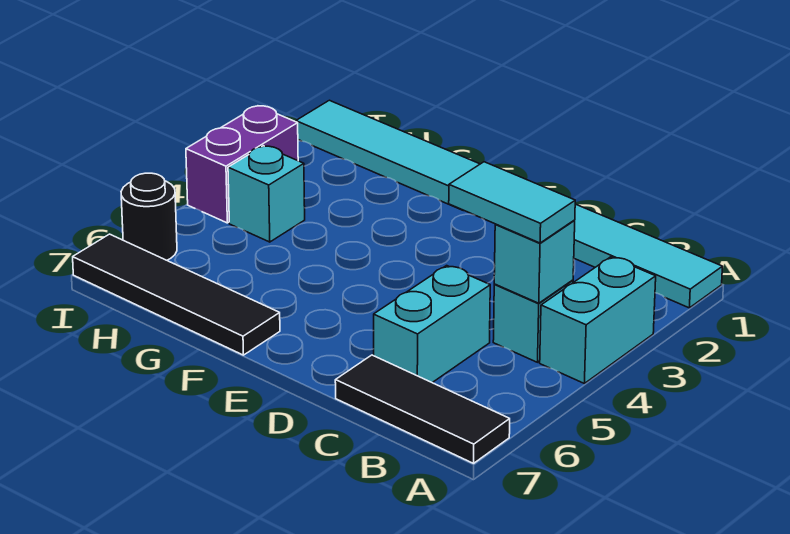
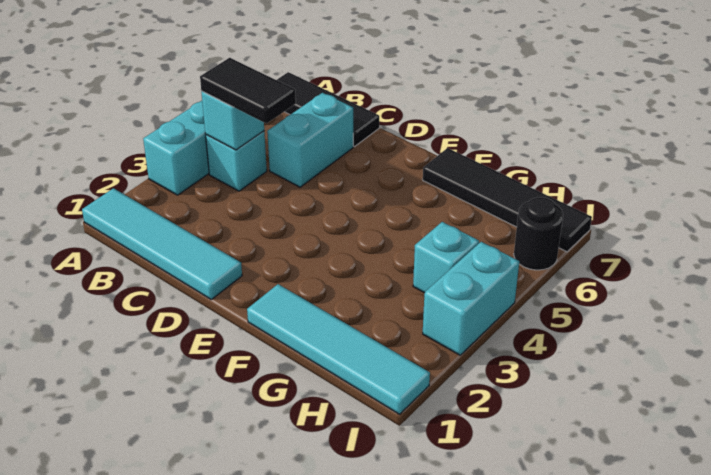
cyan 1x2 tile [449,162,575,243] -> black 1x2 tile [200,58,296,124]
purple 1x2 brick [186,106,298,223] -> cyan 1x2 brick [423,242,519,355]

